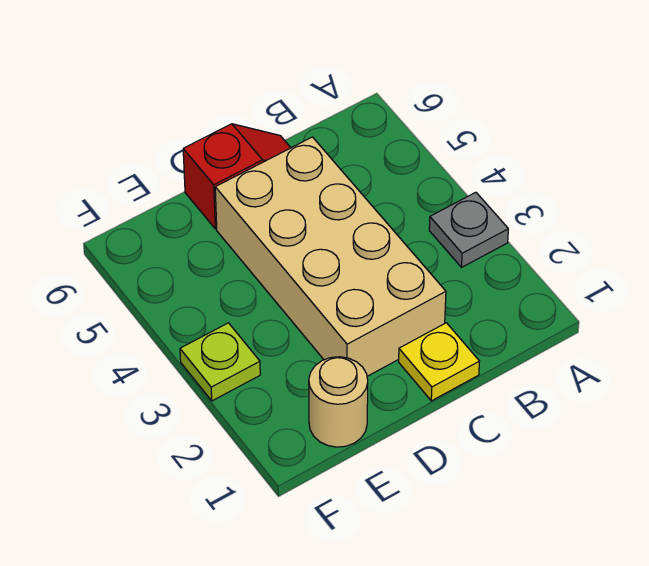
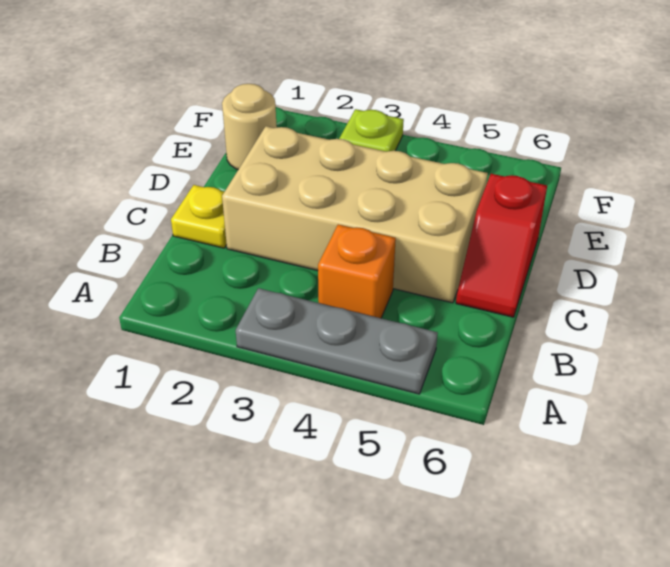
grey 1x1 plate [429,192,508,267] -> grey 1x3 plate [236,288,438,394]
none -> orange 1x1 brick [318,225,396,318]

